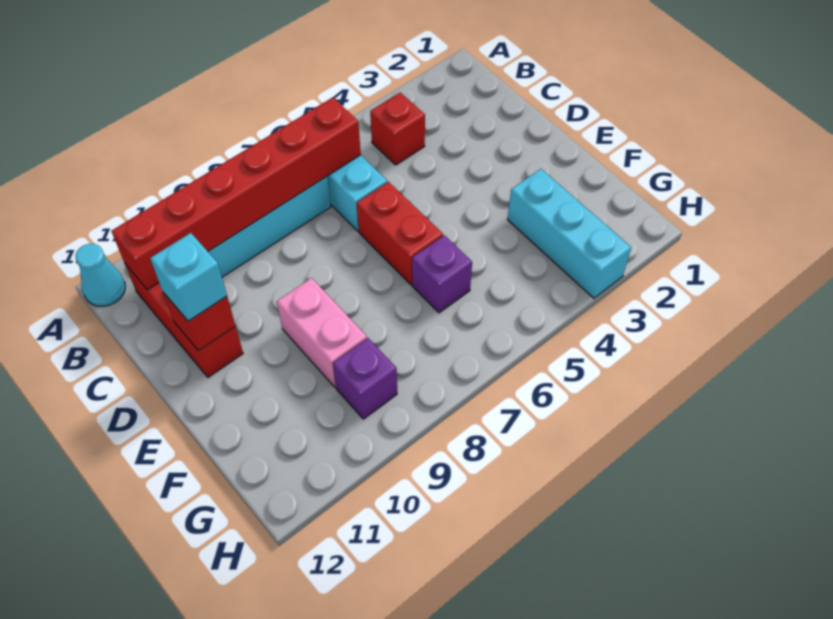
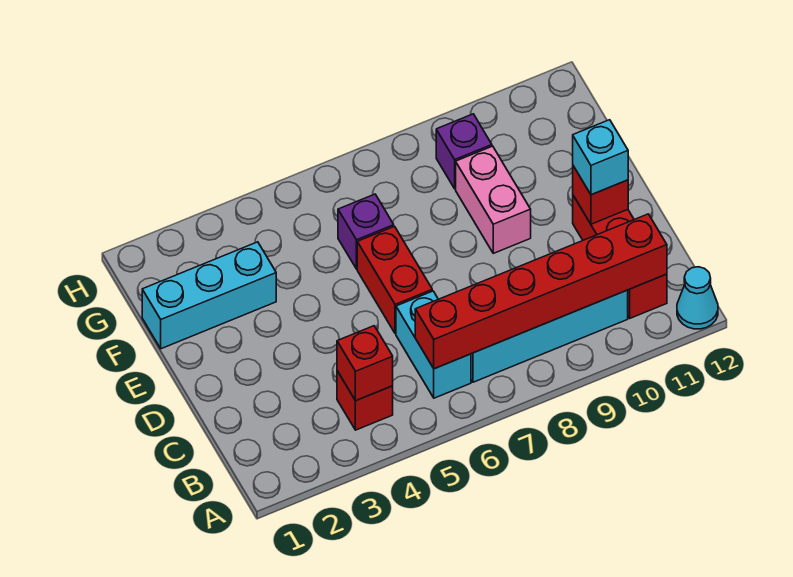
none -> red 1x1 brick [337,326,393,401]
cyan 1x3 brick [507,169,631,298] -> cyan 1x3 brick turned to [142,242,276,349]

